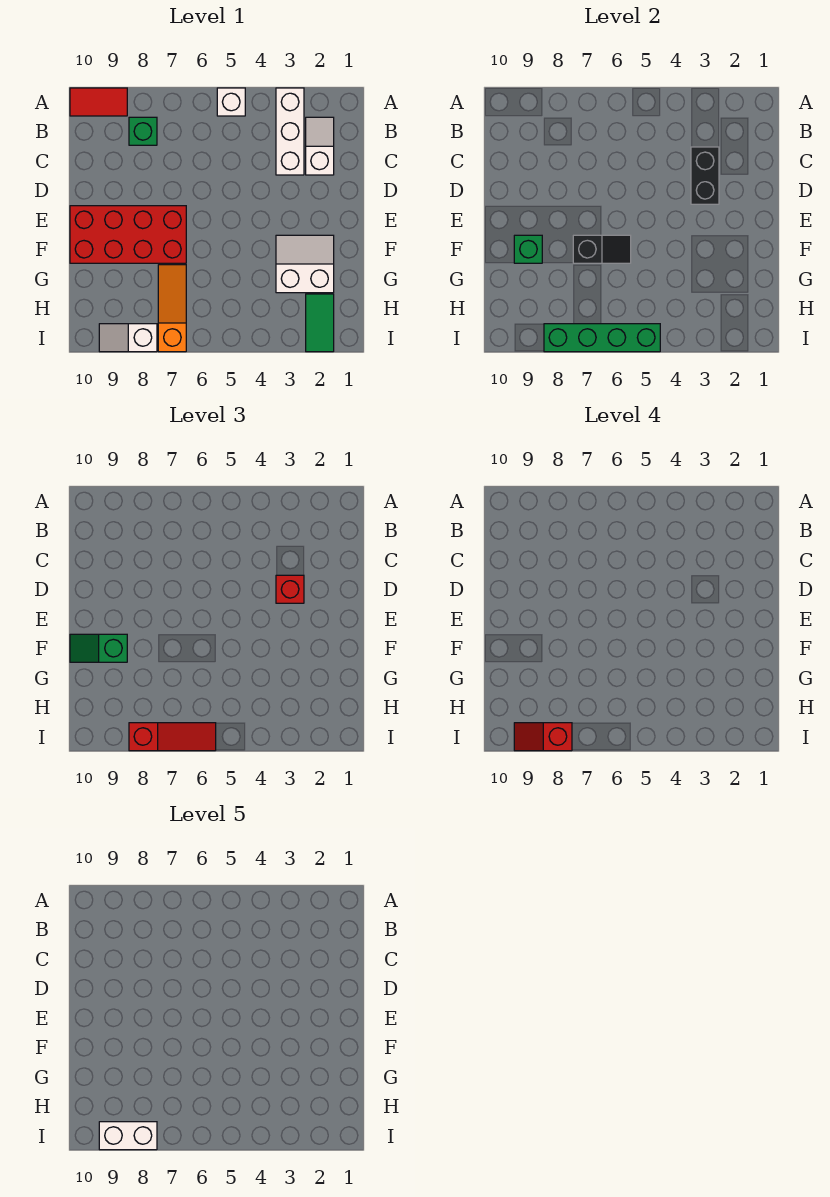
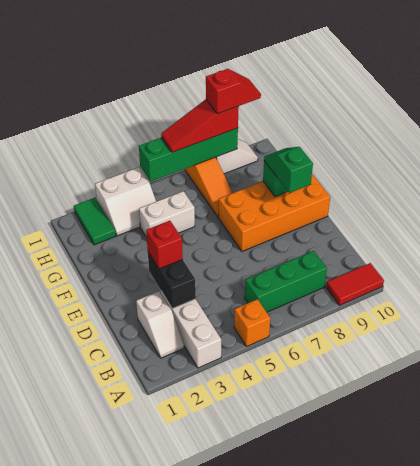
white 1x1 brick [217,88,245,116] -> orange 1x1 brick [234,299,270,347]
green 1x1 brick [129,117,157,145] -> green 1x3 brick [245,251,327,312]
red 2x4 brick [70,206,186,263] -> orange 2x4 brick [219,174,330,251]
white 2x2 slope [276,235,334,293] -> white 2x2 slope moved to [95,167,156,236]
black 1x2 slope [573,235,631,263] -> none
green 1x2 slope [70,634,127,662] -> green 1x2 slope turned to [264,147,313,193]
white 1x2 brick [99,1122,157,1150] -> white 1x2 brick moved to [139,191,195,237]

